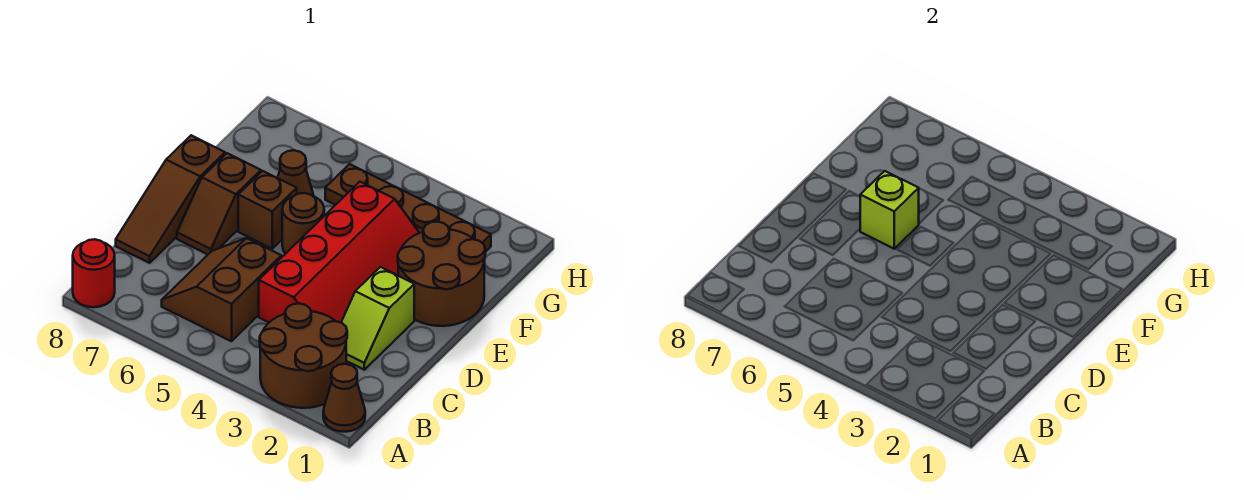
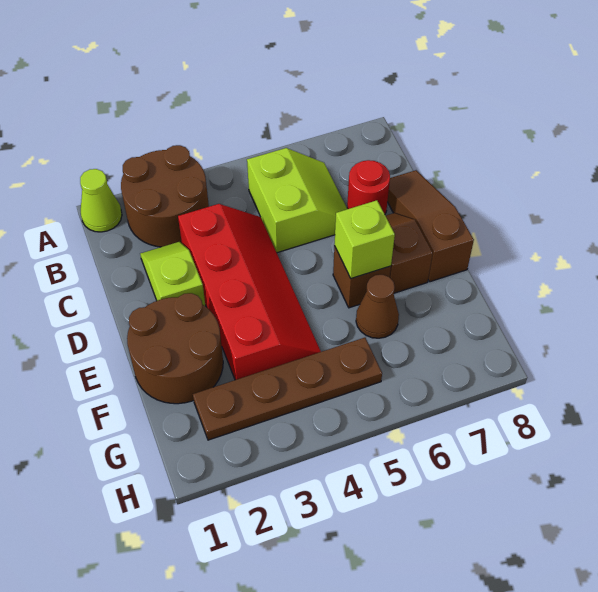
brown 1x1 cone [323,364,365,432] -> lime 1x1 cone [80,169,122,232]
red 1x1 round brick [73,239,115,307] -> red 1x1 round brick moved to [347,160,390,214]
brown 2x2 slope [162,238,281,341] -> lime 2x2 slope [247,148,347,253]
red 2x4 slope [259,182,419,323] -> red 2x4 slope turned to [178,204,321,380]
brown 1x1 round brick [282,193,324,254] -> none

